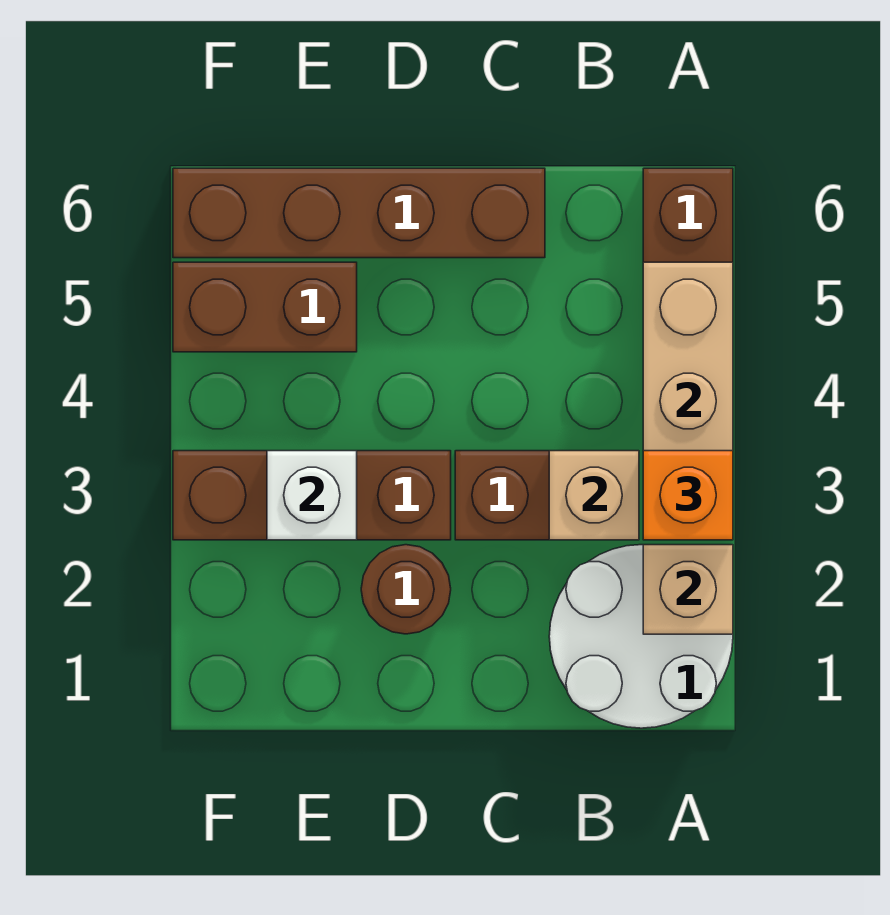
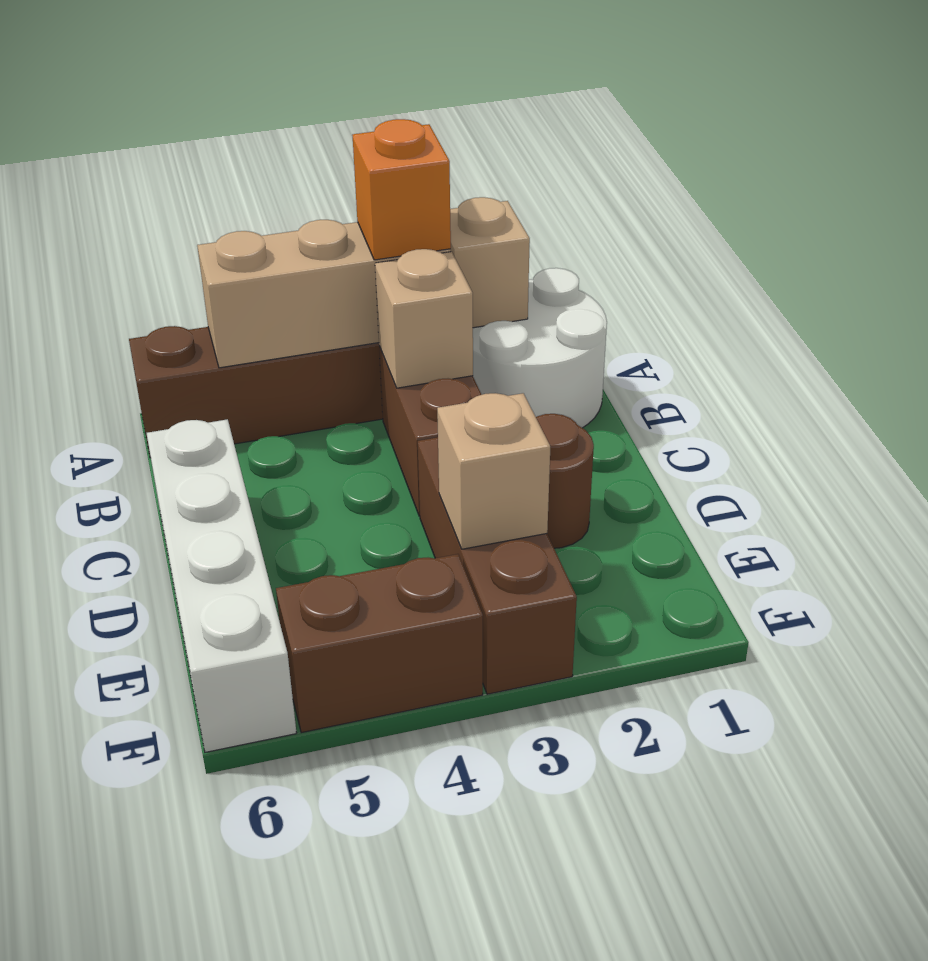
brown 1x4 brick [173,168,545,258] -> white 1x4 brick [147,419,296,752]
white 1x1 brick [267,451,357,540] -> tan 1x1 brick [437,393,550,549]
brown 1x2 brick [173,262,357,352] -> brown 1x2 brick turned to [276,554,483,733]

